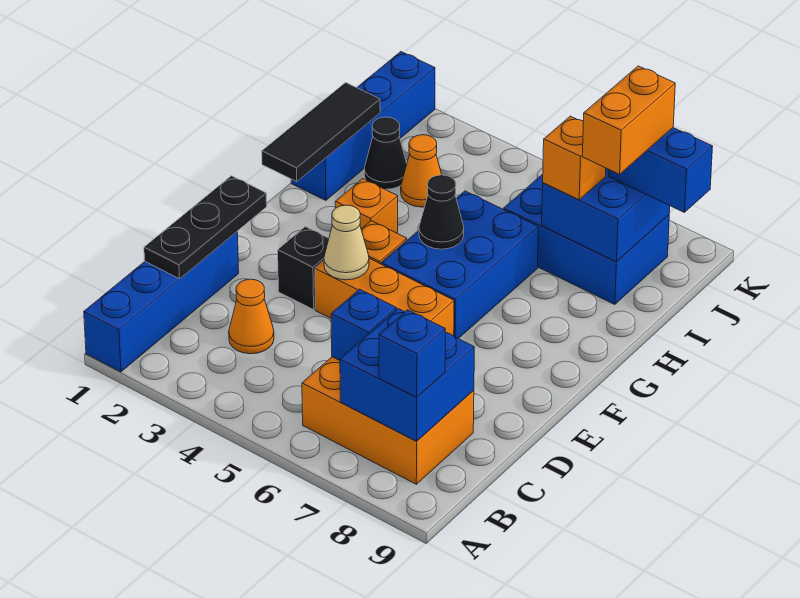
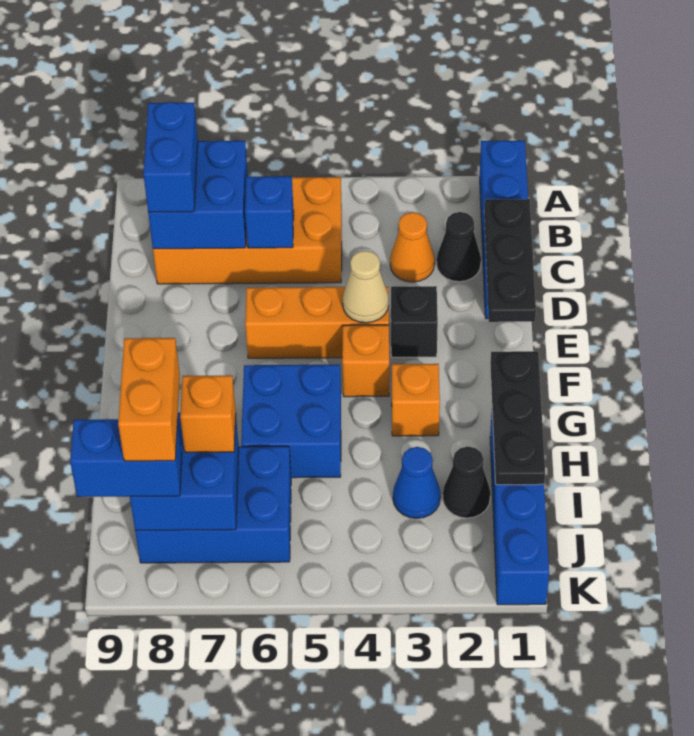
orange 2x3 brick [302,357,474,484] -> orange 2x4 brick [153,177,342,284]
blue 1x1 brick [379,310,446,398] -> blue 1x2 brick [143,102,198,212]
blue 2x3 brick [381,191,538,339] -> blue 2x2 brick [241,365,341,478]
black 1x3 tile [262,83,380,182] -> black 1x3 plate [490,351,545,485]
black 1x1 cone [419,175,464,249] -> black 1x1 cone moved to [437,212,481,282]
orange 1x1 cone [401,135,442,207] -> blue 1x1 cone [393,447,440,518]

